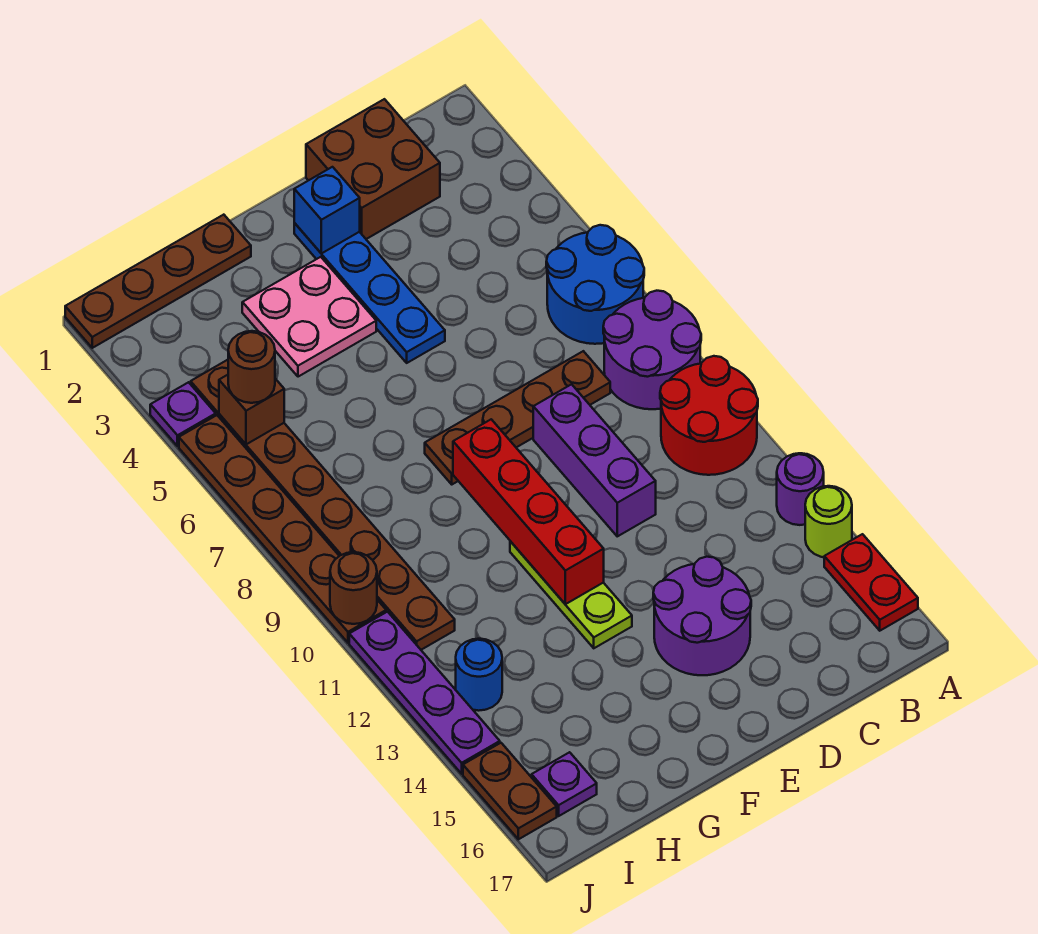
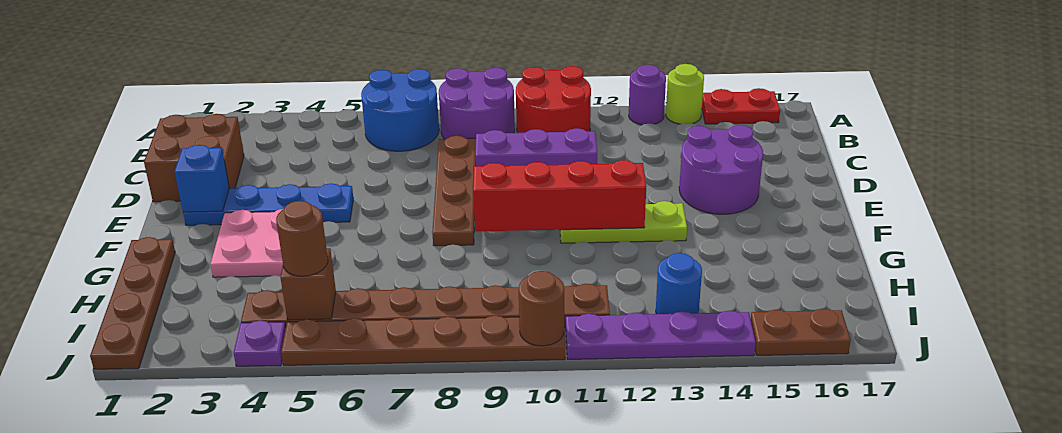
purple 1x1 plate [532,752,597,816] -> none

